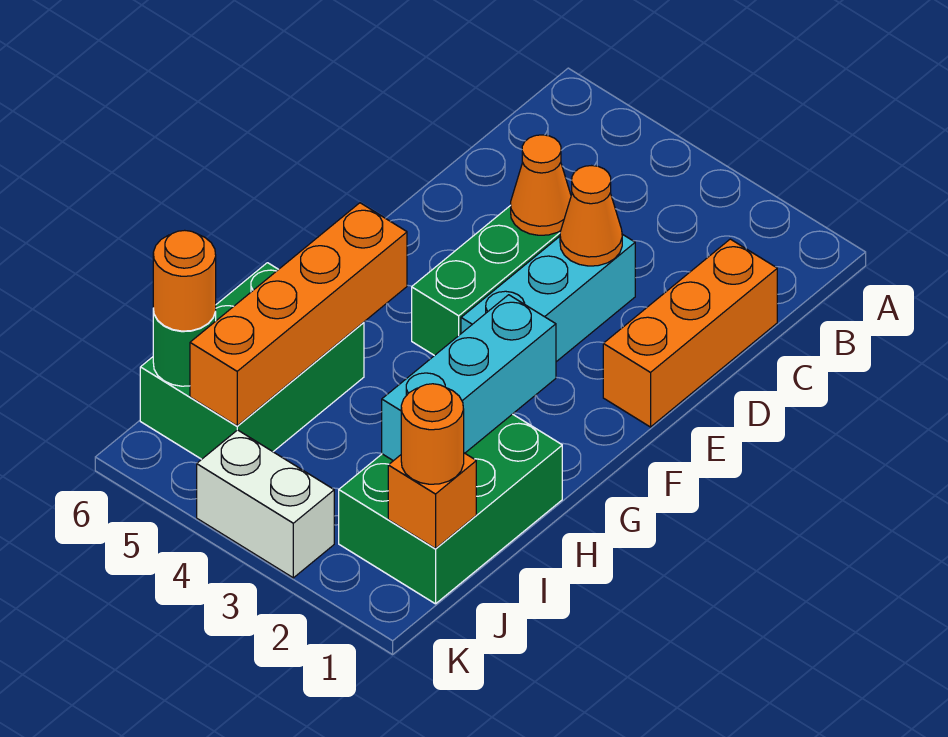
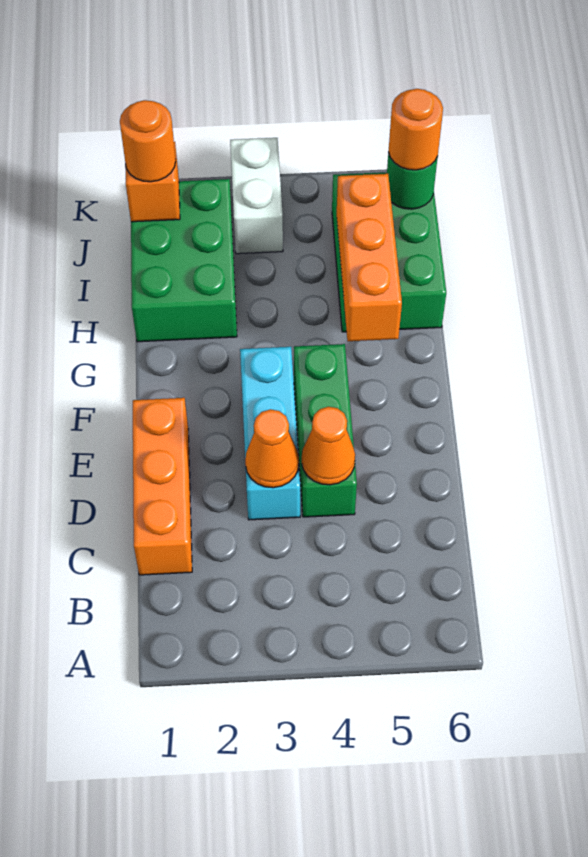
cyan 1x3 brick [382,295,556,461] -> none
orange 1x4 brick [190,203,407,426] -> orange 1x3 brick [337,174,402,341]
white 1x2 brick [197,430,334,578] -> white 1x2 brick turned to [230,138,283,254]

